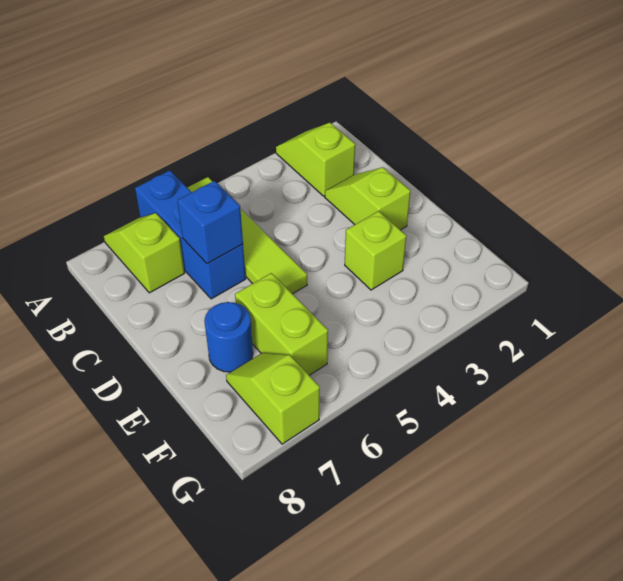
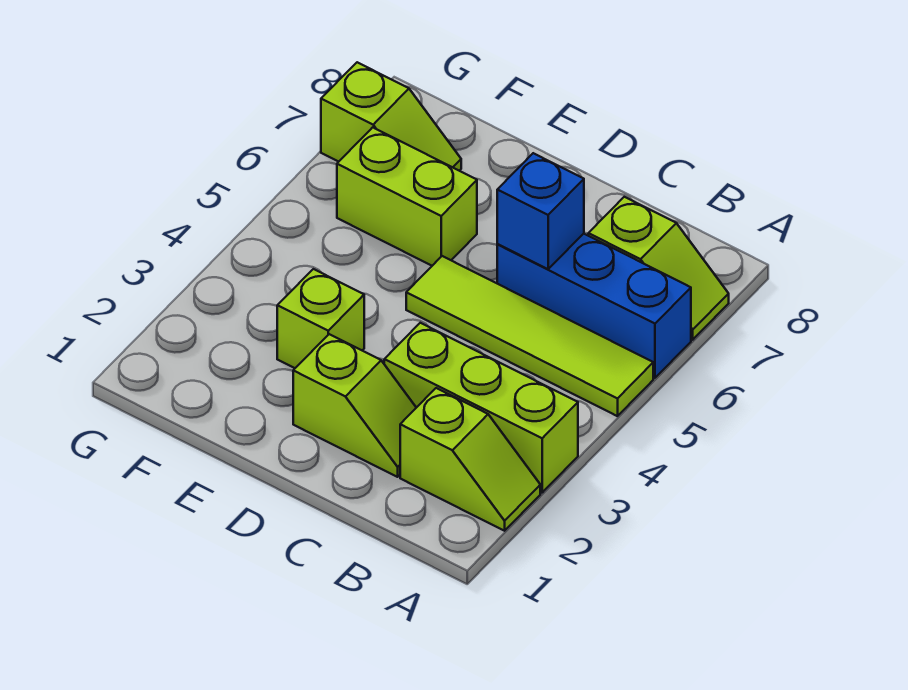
none -> lime 1x3 brick [384,323,578,492]
blue 1x1 round brick [204,302,253,372] -> none

